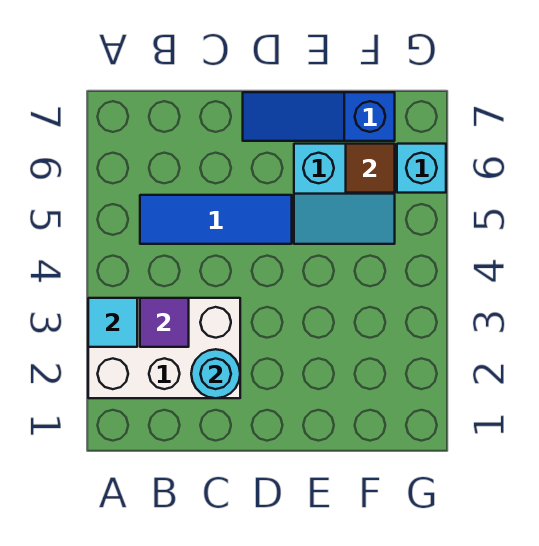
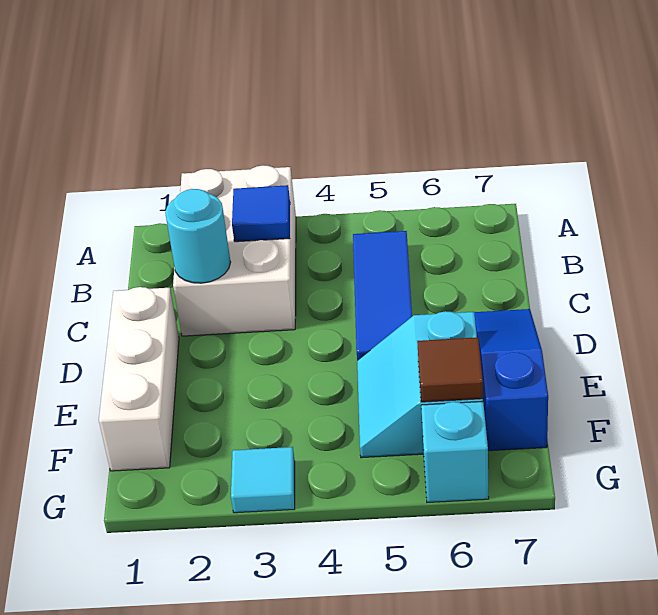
cyan 1x1 tile [88,298,137,347] -> cyan 1x1 tile moved to [231,447,295,513]
purple 1x1 tile [140,298,189,347] -> blue 1x1 tile [232,185,290,242]
none -> white 1x3 brick [99,287,179,471]

